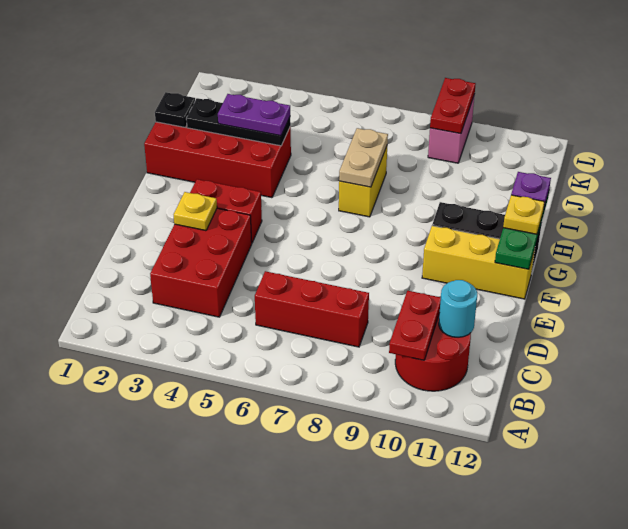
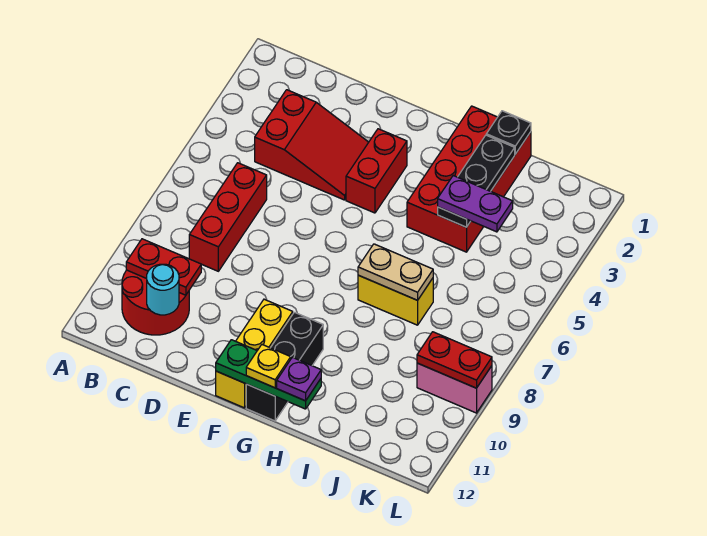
red 2x3 brick [150,209,252,317] -> red 2x3 slope [255,90,369,200]
yellow 1x1 plate [174,192,217,231] -> none
purple 1x2 plate [218,94,290,136] -> purple 1x2 plate turned to [438,176,513,232]

